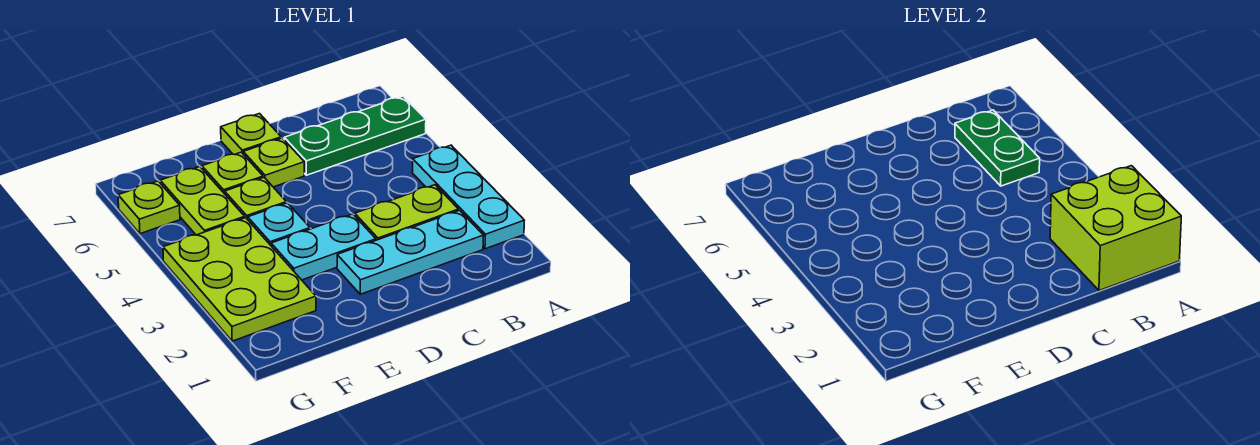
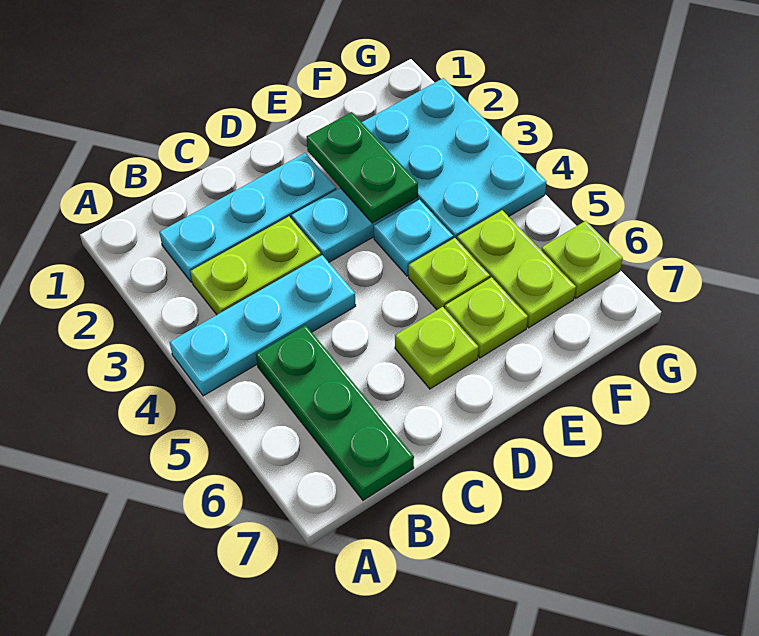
lime 2x2 brick [1050,166,1181,291] -> none
cyan 1x3 plate [412,145,524,249] -> cyan 1x3 plate turned to [169,255,356,396]
green 1x3 plate [284,96,426,175] -> green 1x3 plate turned to [256,325,414,500]
green 1x2 plate [955,110,1040,186] -> green 1x2 plate moved to [307,112,418,223]
lime 1x1 plate [221,114,281,155] -> none
lime 2x3 plate [163,218,316,341] -> cyan 2x3 plate [362,78,546,239]

